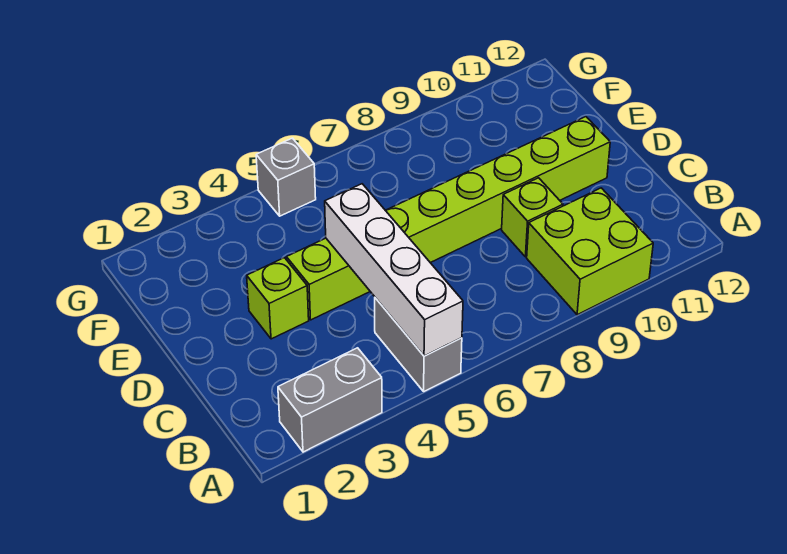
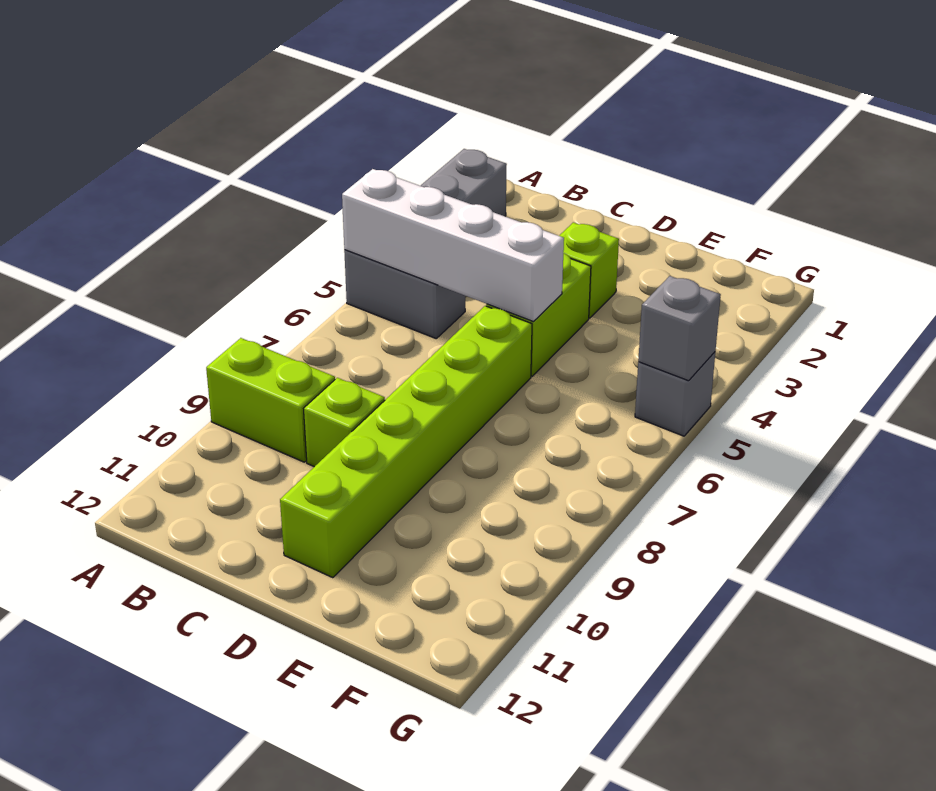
lime 2x2 brick [527,188,653,315] -> lime 1x2 brick [206,338,335,462]
none -> grey 1x1 brick [638,276,721,381]

